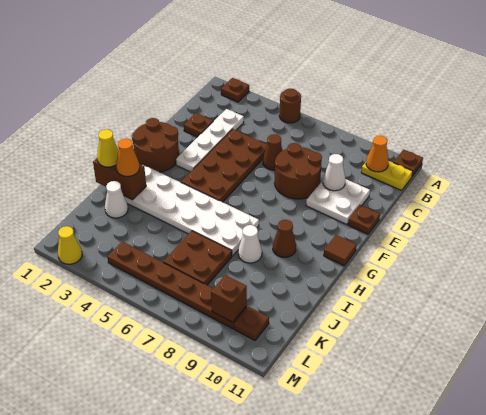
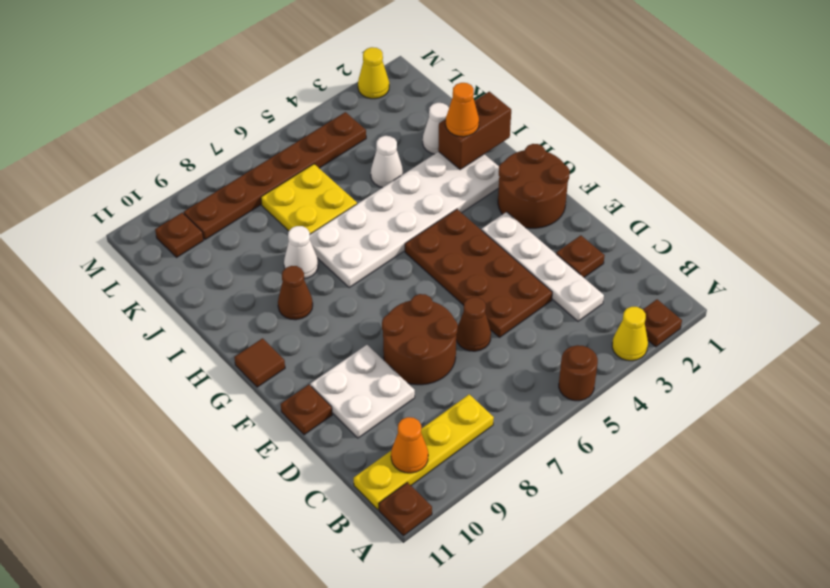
yellow 1x2 plate [361,161,413,190] -> yellow 1x4 plate [354,394,494,510]
white 1x1 cone [323,154,345,191] -> white 1x1 cone moved to [371,136,403,188]
yellow 1x1 cone [97,129,118,167] -> yellow 1x1 cone moved to [612,307,648,361]
brown 2x2 plate [163,231,232,285] -> yellow 2x2 plate [261,164,357,234]
brown 1x1 brick [211,275,247,322] -> none

